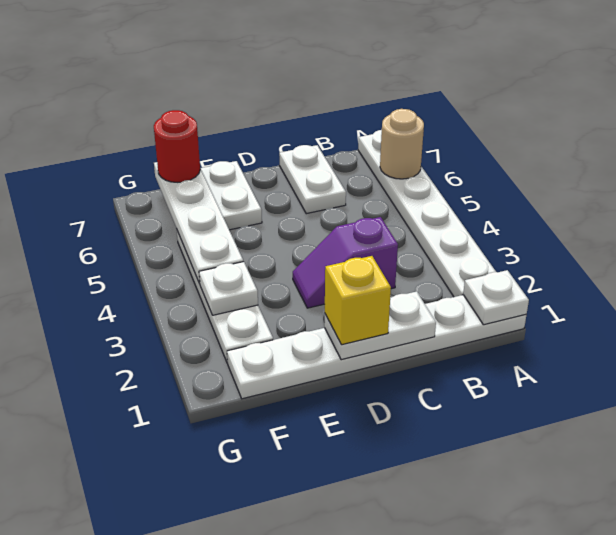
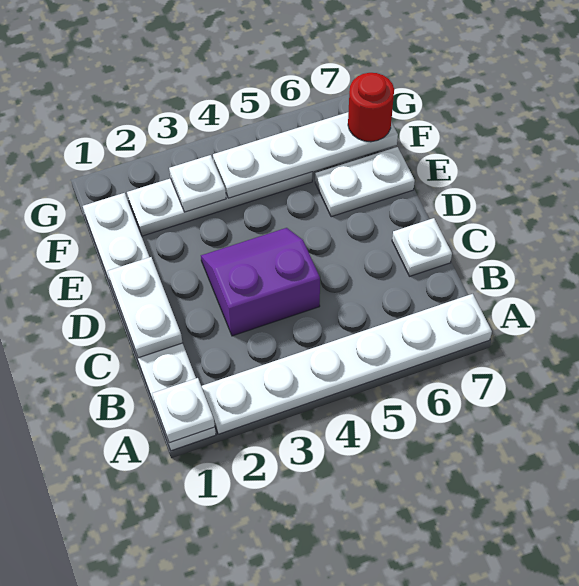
tan 1x1 round brick [380,109,424,179] -> none
purple 1x2 slope [293,217,398,308] -> purple 2x2 slope [201,228,320,336]
white 1x2 plate [279,145,346,214] -> white 1x1 plate [392,218,452,276]
yellow 1x1 brick [325,256,391,345] -> none

